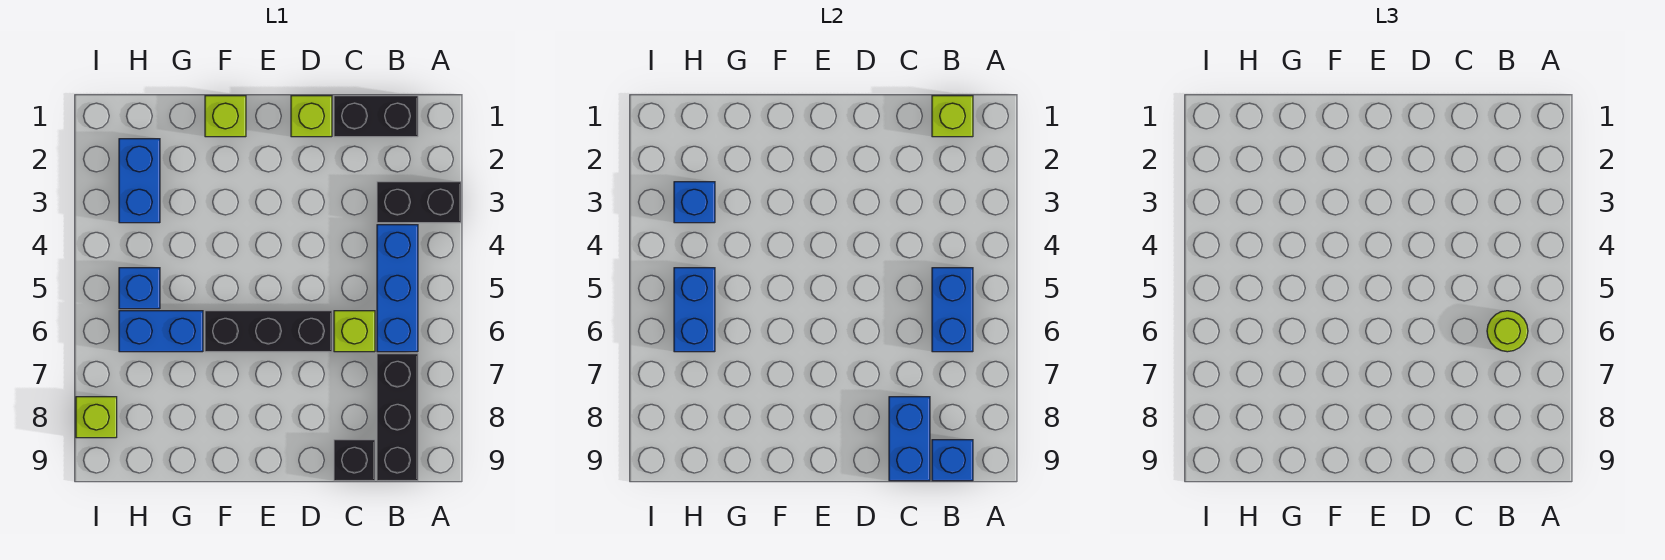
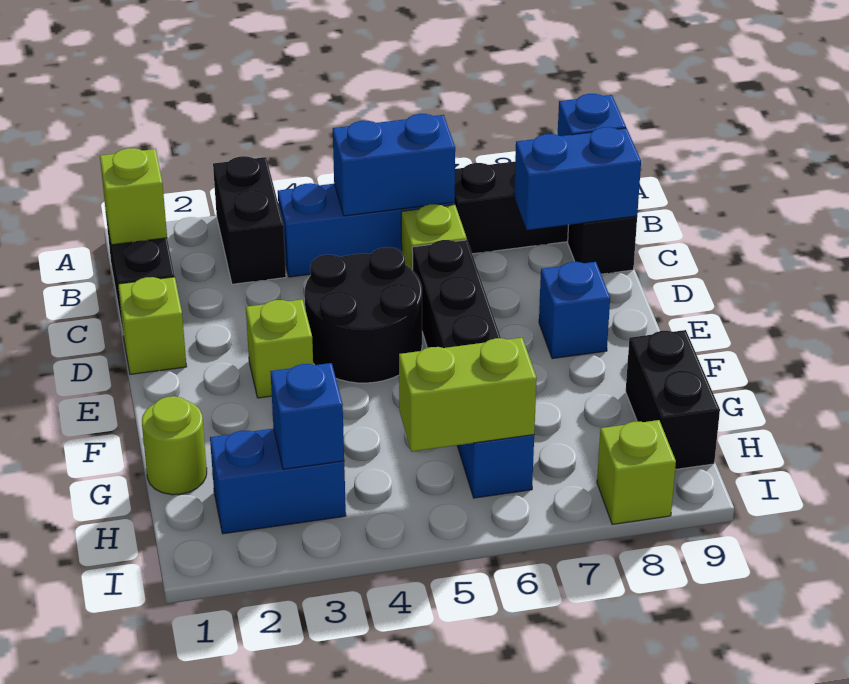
lime 1x1 round brick [1487,311,1528,352] -> lime 1x1 round brick moved to [142,396,207,495]
none -> black 2x2 round brick [305,247,422,383]
lime 1x1 brick [205,96,246,137] -> lime 1x1 brick moved to [246,299,313,398]
none -> black 1x2 brick [626,330,720,469]
blue 1x1 brick [119,268,160,309] -> blue 1x1 brick moved to [539,262,610,359]
blue 1x2 brick [674,268,715,352] -> lime 1x2 brick [399,338,537,452]

